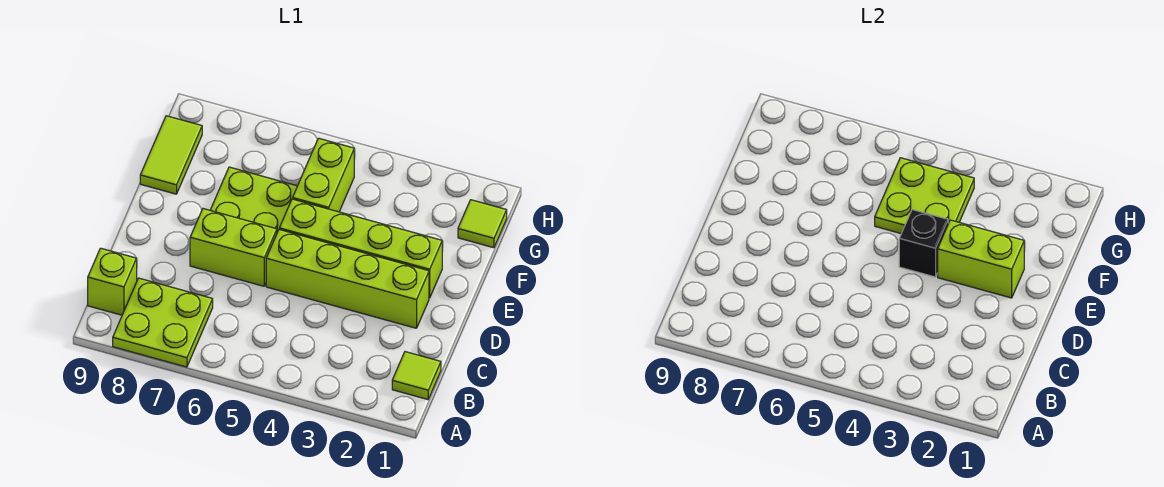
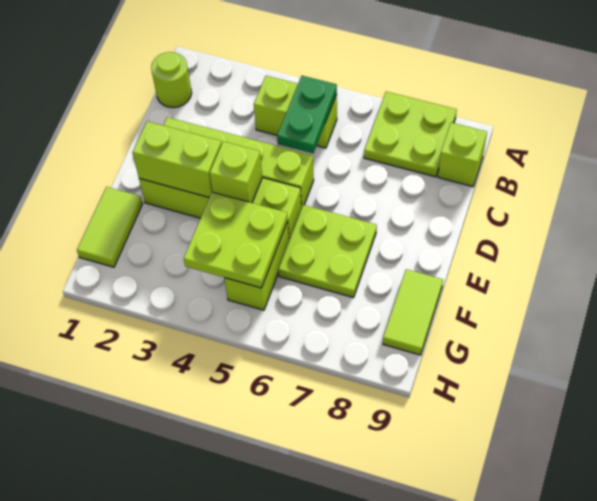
lime 1x1 tile [392,352,441,400] -> lime 1x1 round brick [151,52,192,108]
none -> green 1x2 plate [277,76,337,153]
lime 1x2 brick [190,209,277,286] -> lime 1x2 brick moved to [254,76,337,148]
black 1x1 brick [899,210,948,277] -> lime 1x1 brick [210,142,262,203]
lime 1x1 tile [458,200,507,248] -> lime 1x2 tile [77,187,143,267]

